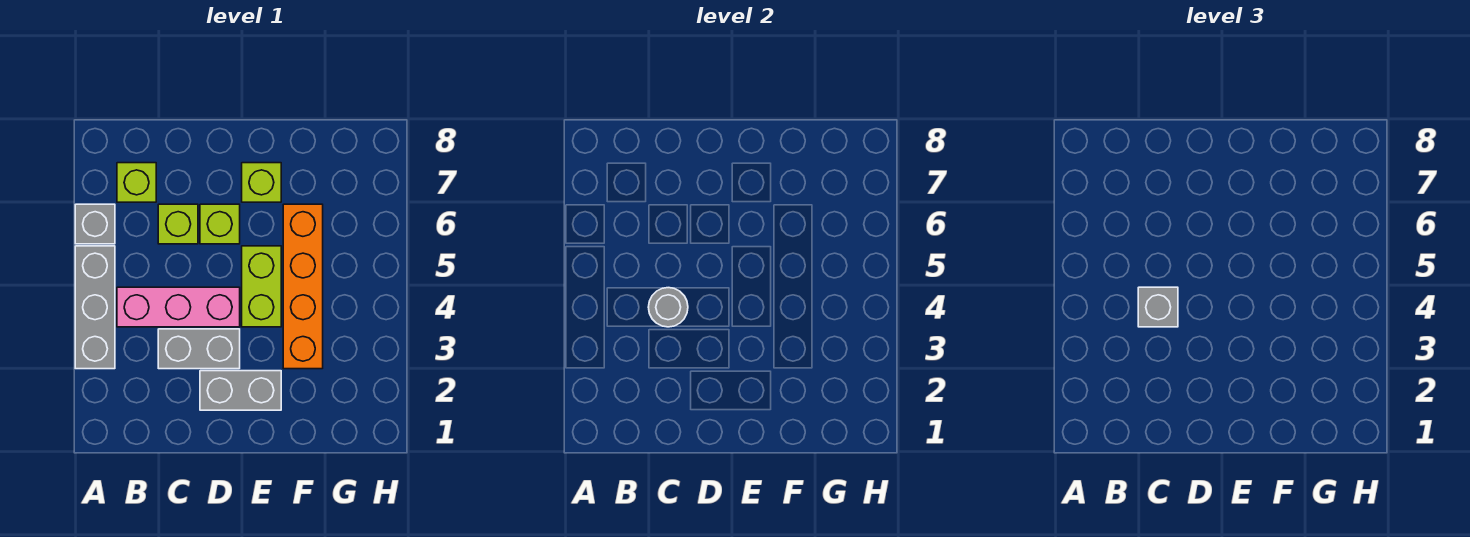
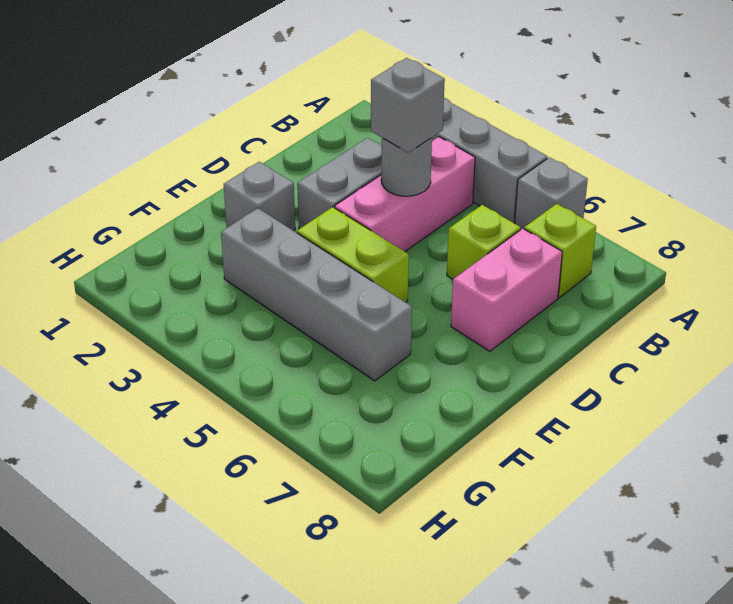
none -> pink 1x2 brick [451,229,562,351]
grey 1x2 brick [200,371,281,410] -> grey 1x1 brick [224,162,295,231]
lime 1x1 brick [200,204,240,244] -> none
lime 1x1 brick [242,163,281,202] -> none
orange 1x4 brick [283,204,323,369] -> grey 1x4 brick [221,208,412,381]

